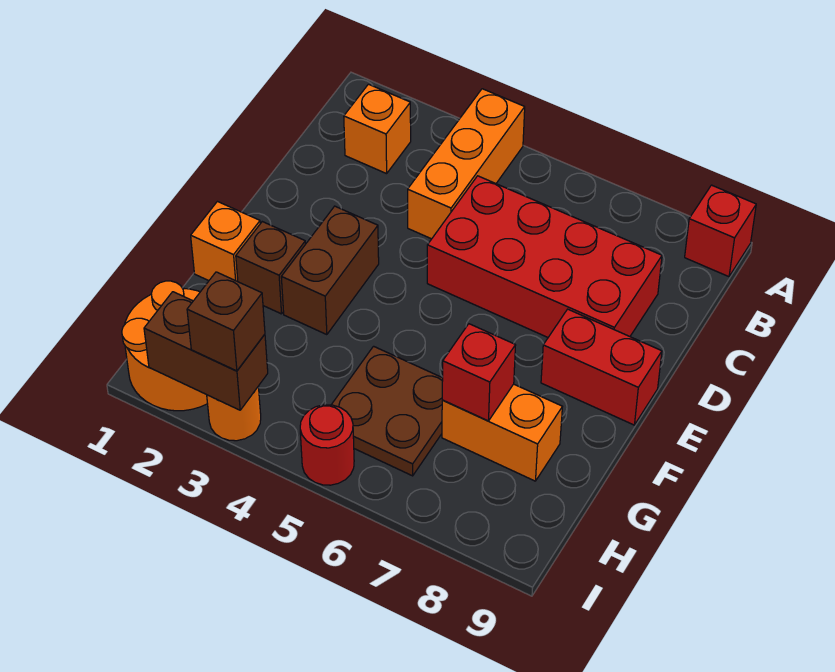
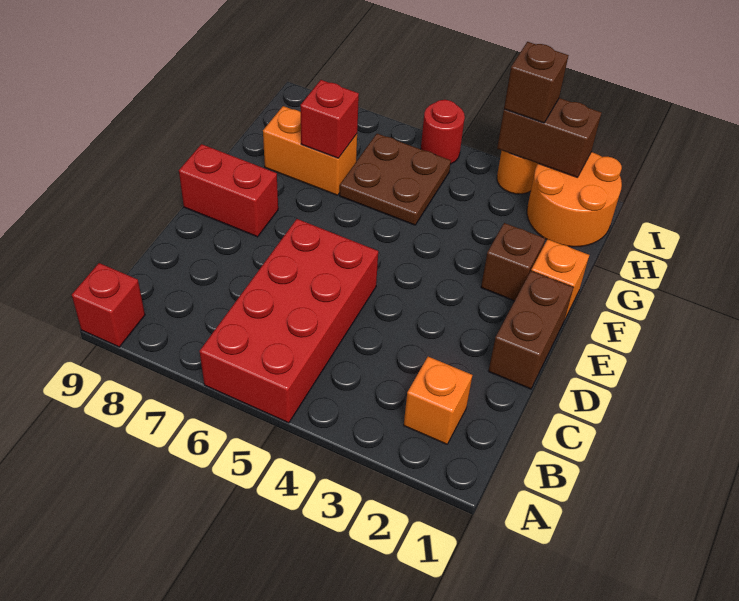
orange 1x3 brick [408,89,525,239] -> none
red 2x4 brick [427,176,662,337] -> red 2x4 brick turned to [200,219,378,423]
brown 1x2 brick [281,206,379,335] -> brown 1x2 brick moved to [488,271,574,389]

